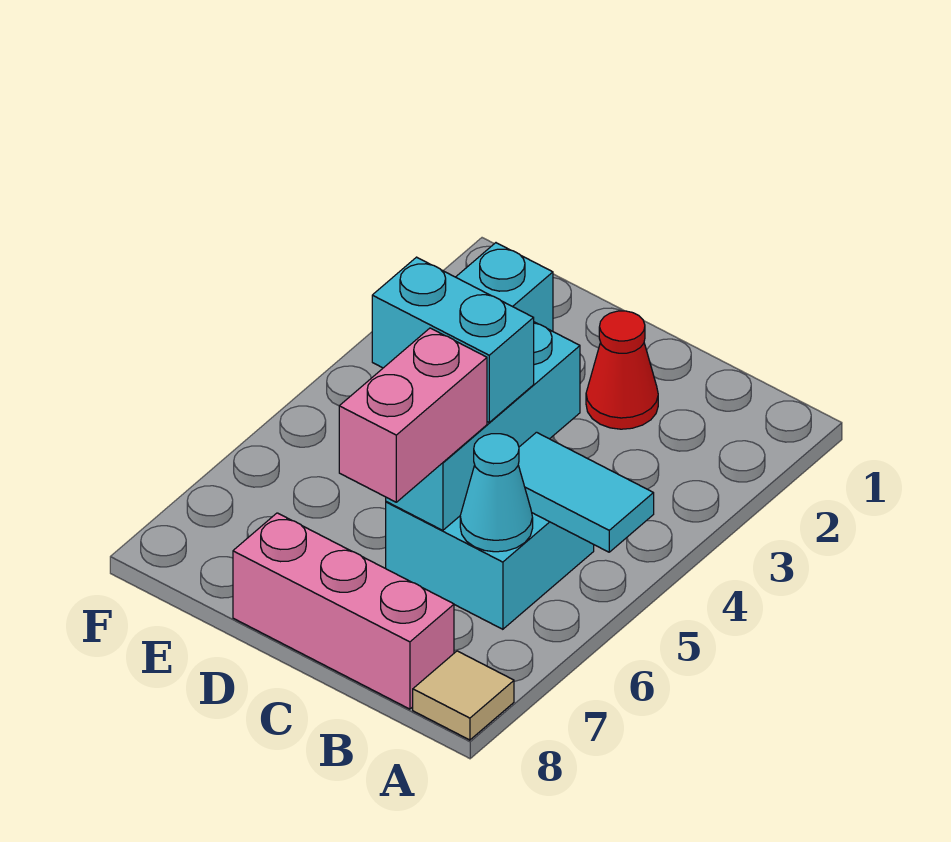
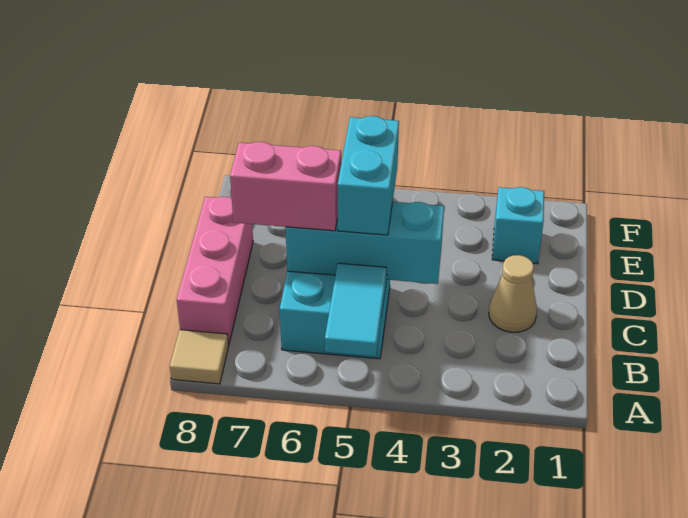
cyan 1x1 cone [460,434,533,552] -> none
red 1x1 cone [586,311,658,429] -> tan 1x1 cone [489,255,537,332]

